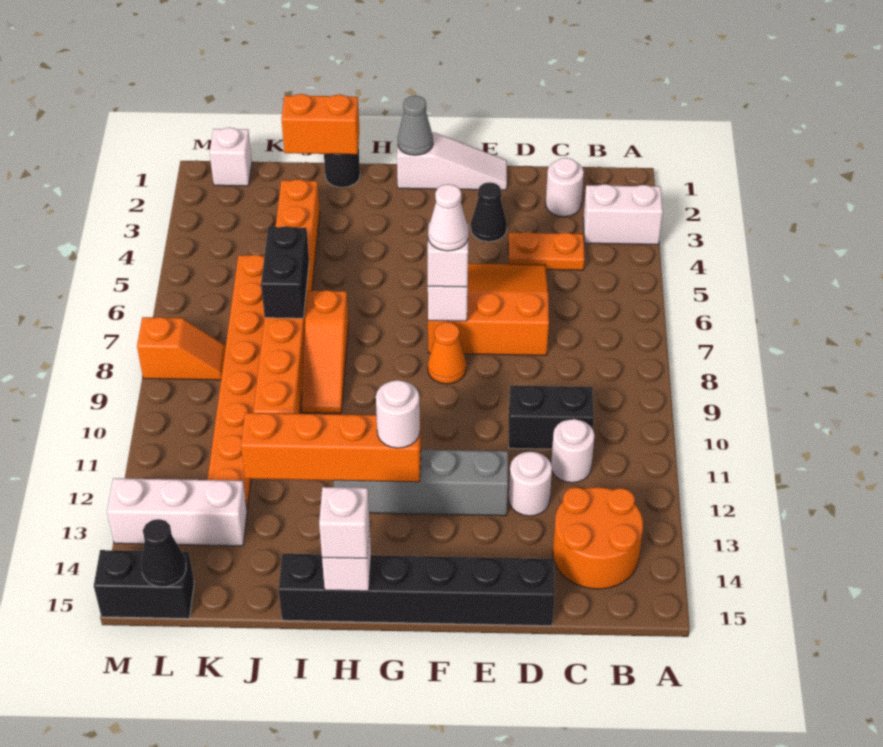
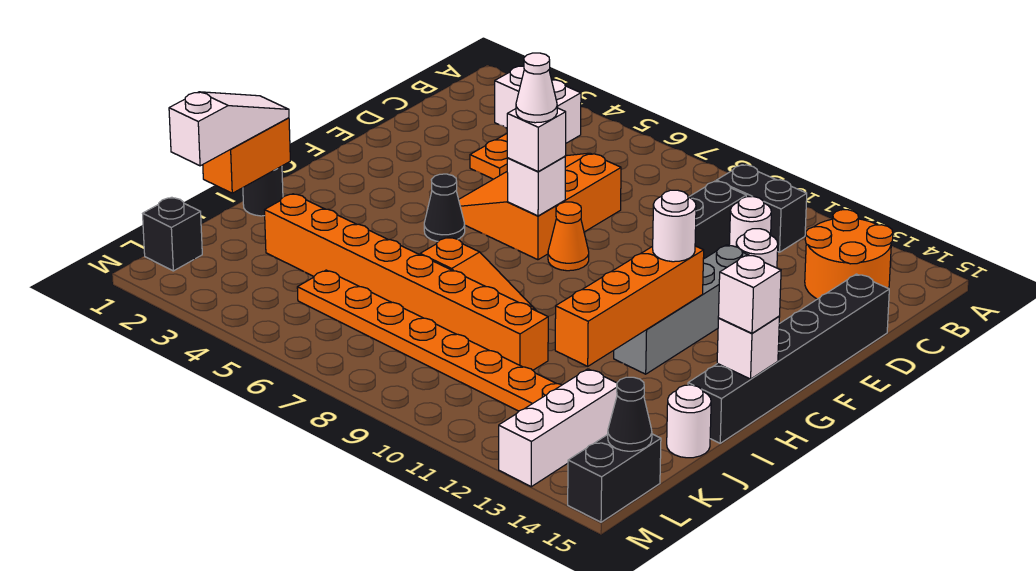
white 1x2 brick [583,184,663,244] -> white 1x2 brick turned to [495,66,581,143]
white 1x1 round brick [546,158,584,217] -> white 1x1 round brick moved to [667,385,711,458]
white 1x3 slope [397,132,507,190] -> white 1x3 slope moved to [169,92,289,166]
black 1x1 cone [471,182,507,242] -> black 1x1 cone moved to [424,174,465,241]
grey 1x1 cone [397,96,433,155] -> none
black 1x2 brick [261,226,309,318] -> black 1x2 brick moved to [716,165,807,252]
white 1x1 brick [210,127,252,186] -> black 1x1 brick [143,197,202,271]
orange 1x2 slope [137,317,226,380] -> none

